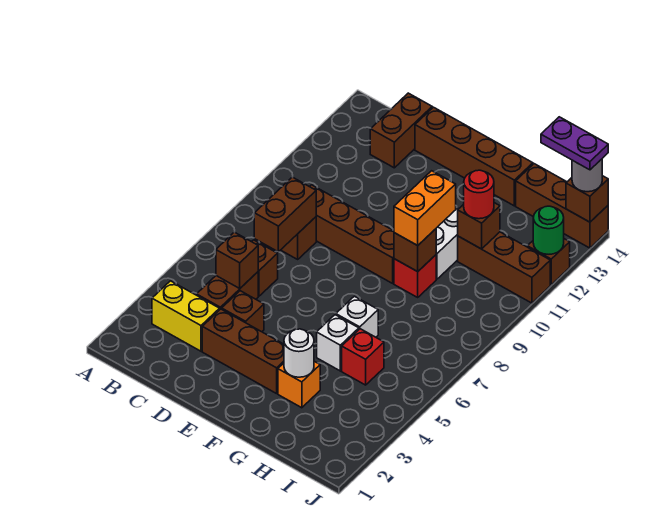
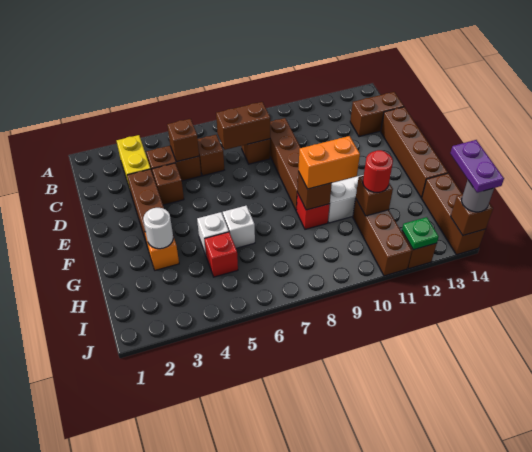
green 1x1 round brick [533,206,564,254] -> green 1x1 plate [402,217,439,250]

